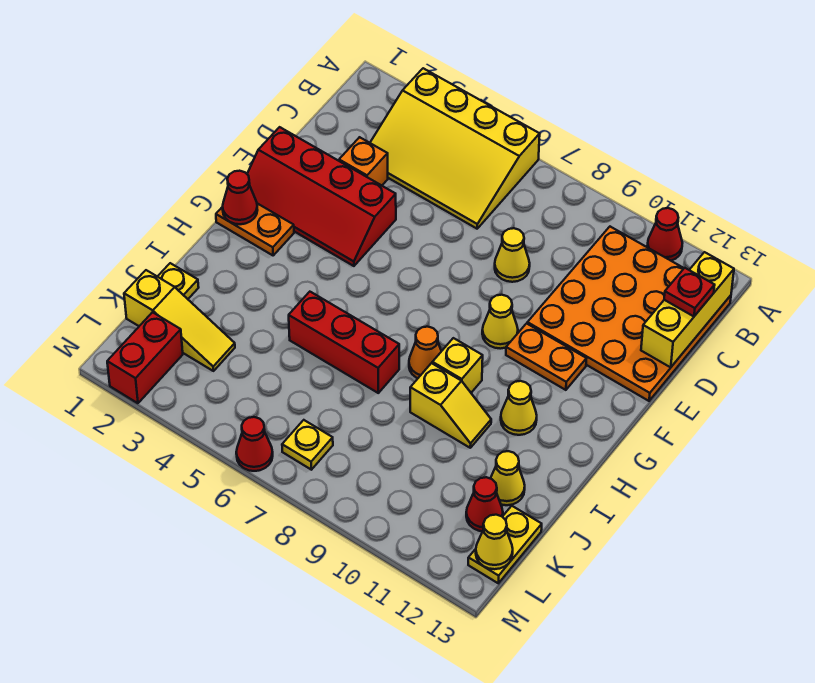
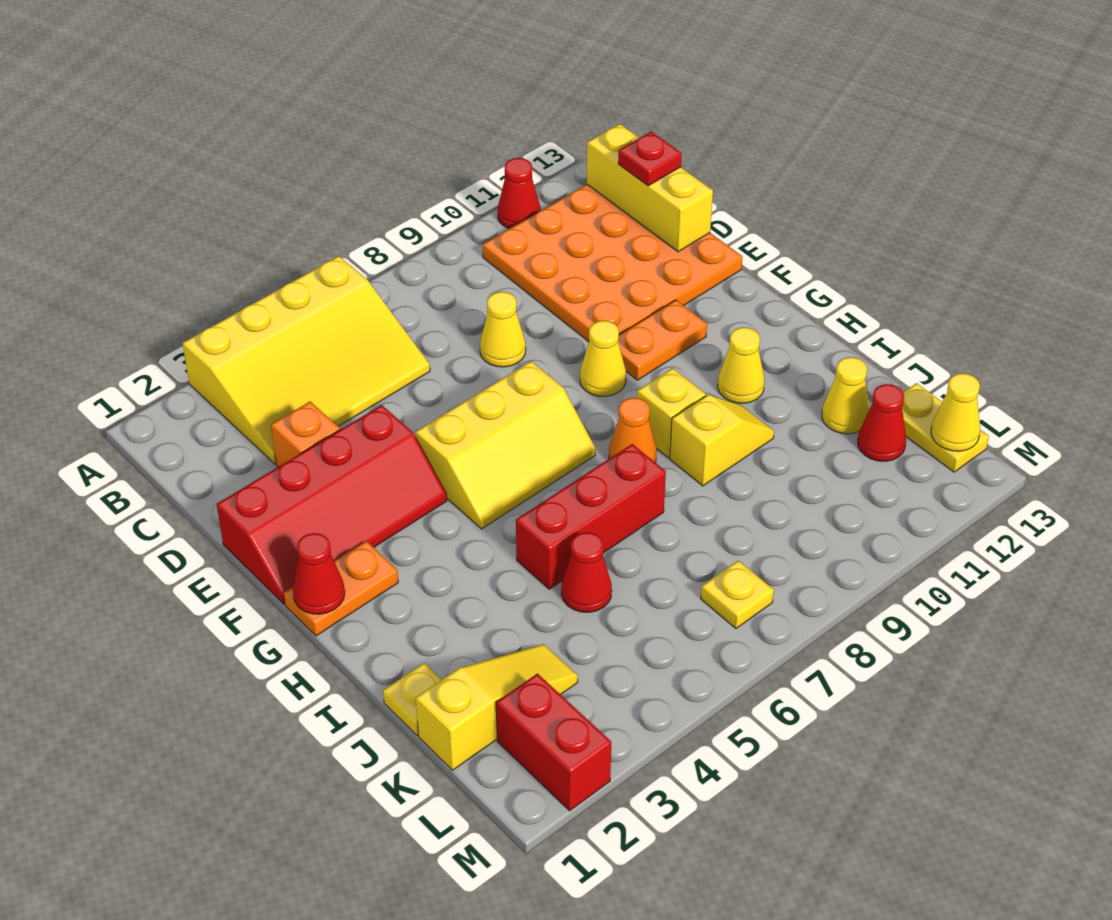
none -> yellow 2x3 slope [416,361,595,529]
red 1x1 cone [236,417,273,471] -> red 1x1 cone moved to [561,532,612,612]

